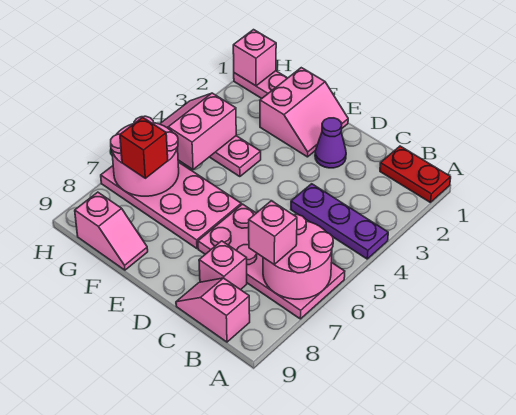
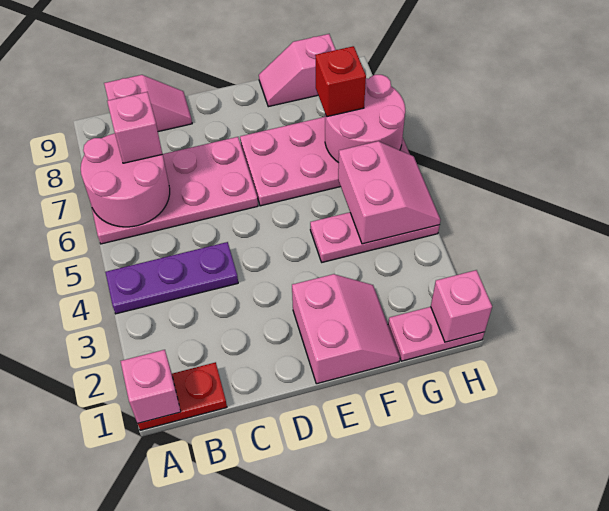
pink 1x1 brick [199,241,247,290] -> pink 1x1 brick moved to [121,350,181,423]
purple 1x1 cone [315,118,346,168] -> none
pink 2x2 slope [260,68,348,157] -> pink 2x2 slope turned to [292,274,400,384]

